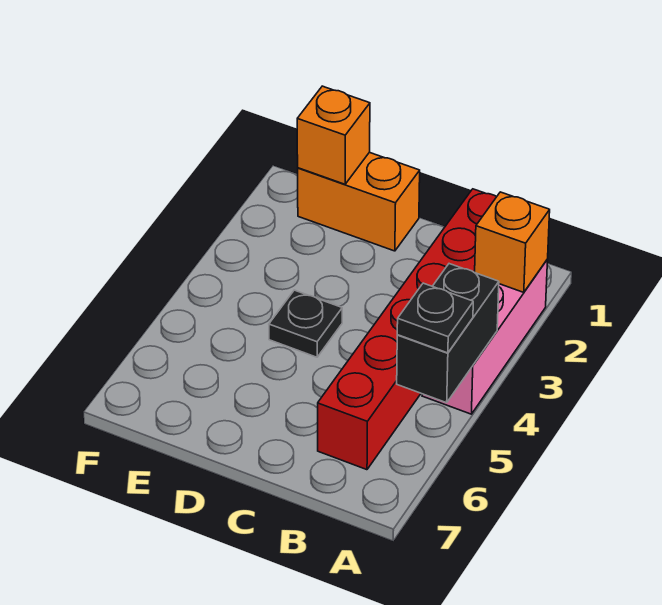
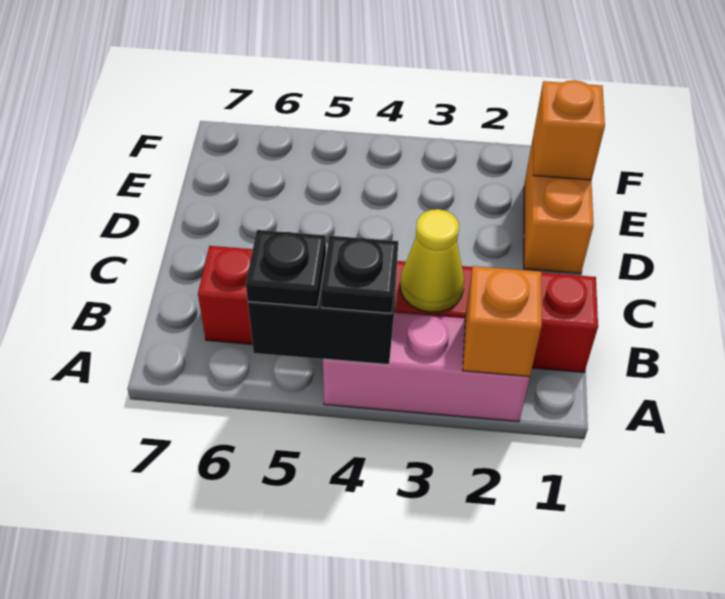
none -> yellow 1x1 cone [400,209,464,312]
black 1x1 plate [269,290,342,357] -> black 1x1 plate moved to [321,236,398,313]

